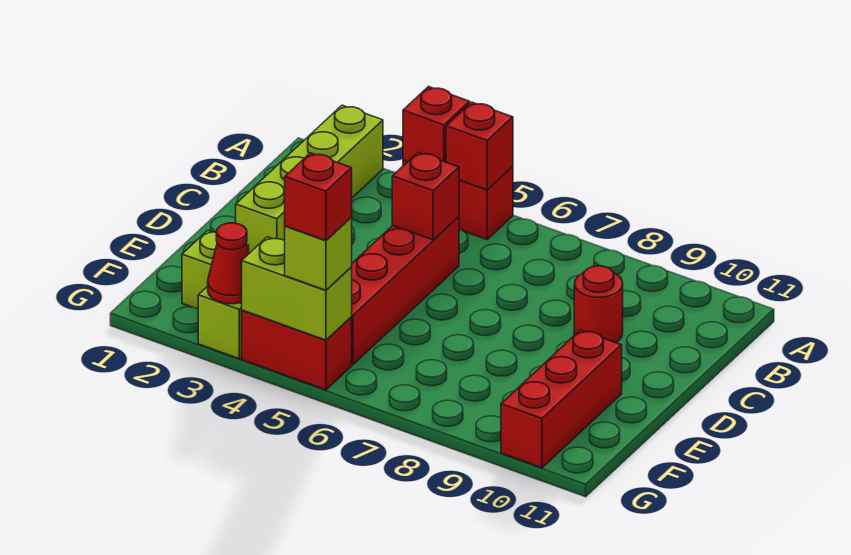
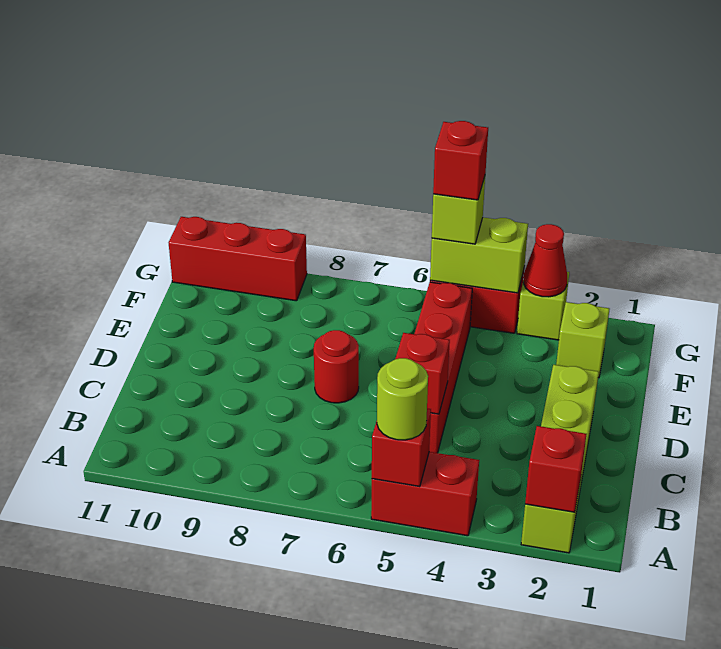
red 1x1 brick [403,87,470,162] -> red 1x1 brick moved to [525,426,586,513]
none -> lime 1x1 round brick [377,358,428,440]
red 1x1 round brick [574,266,623,343] -> red 1x1 round brick moved to [314,330,359,403]
red 1x3 brick [501,330,622,468] -> red 1x3 brick turned to [169,217,307,301]

